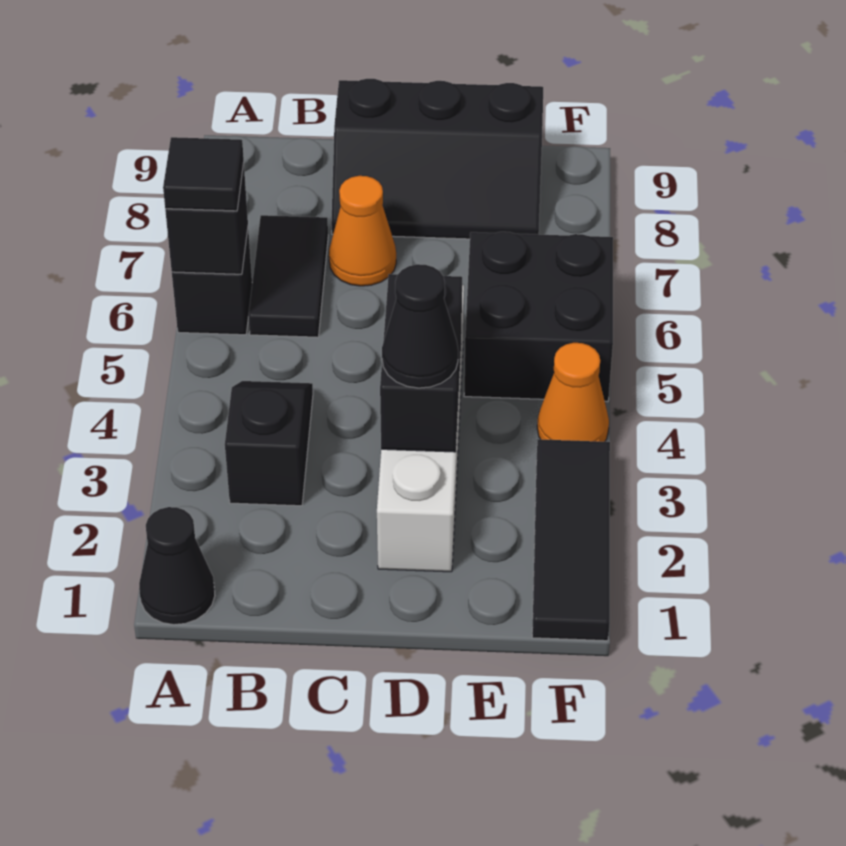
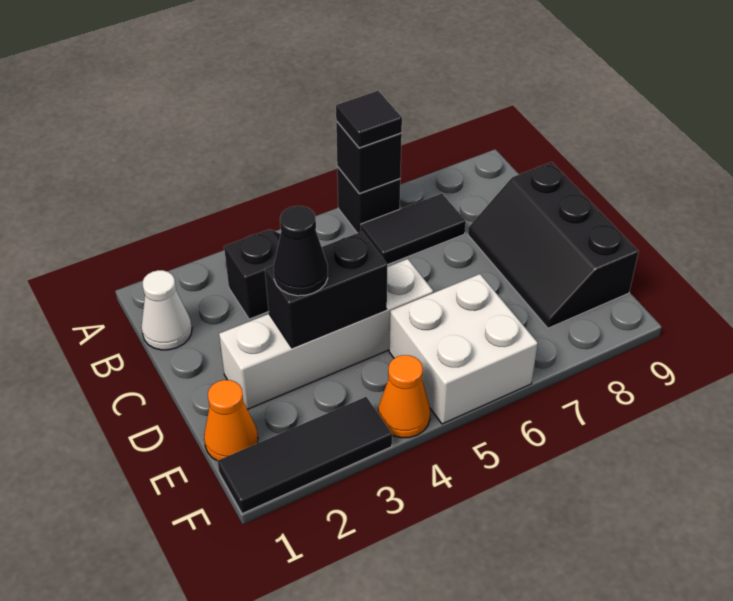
black 1x1 cone [139,507,215,625] -> none
none -> white 1x1 cone [141,270,192,350]
orange 1x1 cone [329,176,396,286] -> orange 1x1 cone moved to [204,380,258,461]
black 2x2 brick [464,232,613,402] -> white 2x2 brick [389,274,538,424]

